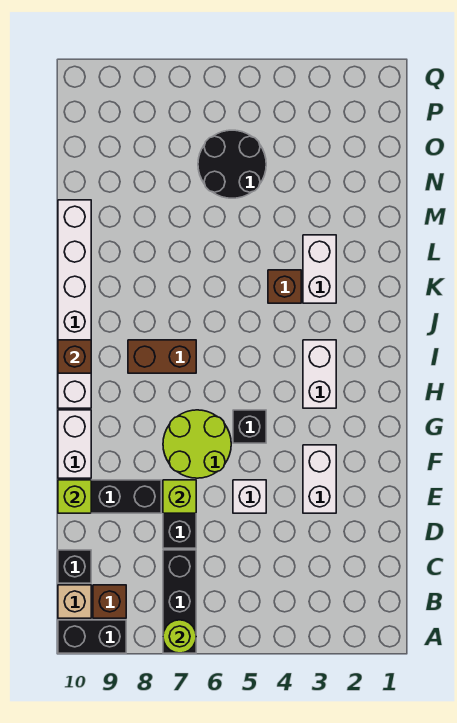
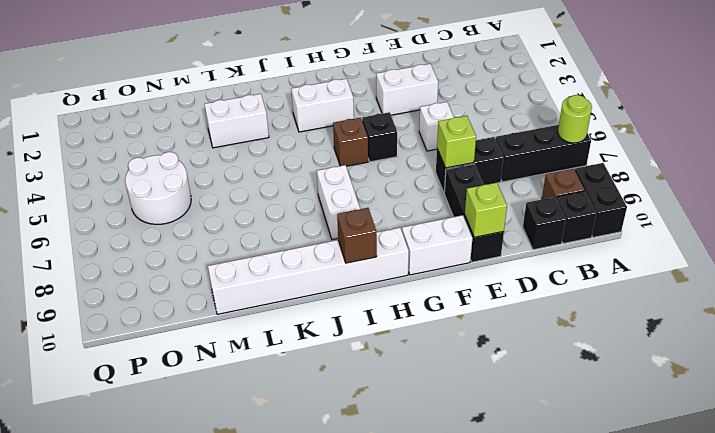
tan 1x1 brick [58,585,91,618] -> black 1x1 brick [556,191,597,244]
lime 2x2 round brick [163,410,231,478] -> none
brown 1x2 brick [128,340,196,373] -> white 1x2 brick [317,165,360,239]
brown 1x1 brick [268,270,301,303] -> brown 1x1 brick moved to [333,118,368,166]
black 2x2 round brick [198,130,266,198] -> white 2x2 round brick [125,152,191,224]

